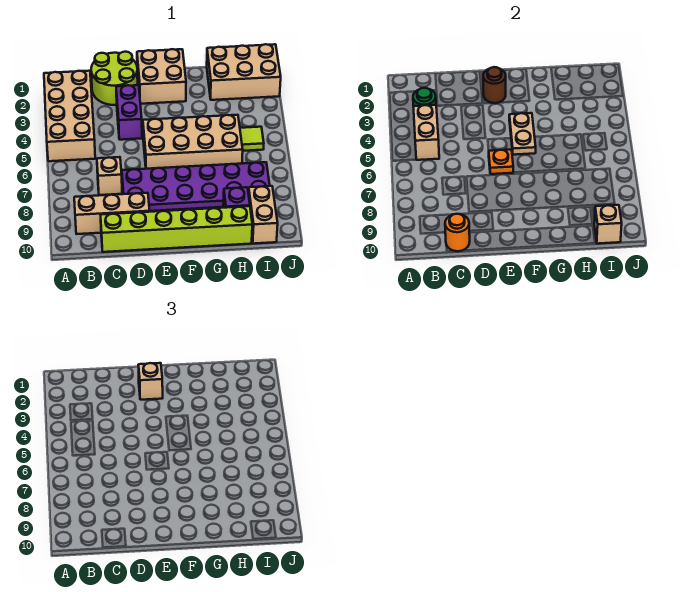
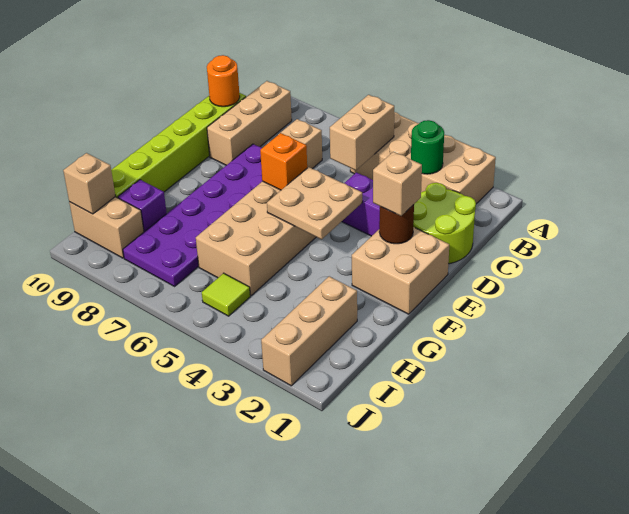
tan 1x2 brick [413,105,439,160] -> tan 1x2 brick turned to [330,95,394,170]
orange 1x1 plate [489,150,514,174] -> orange 1x1 brick [260,133,307,190]
tan 1x2 plate [509,113,536,155] -> tan 2x2 plate [267,167,362,239]
tan 2x3 brick [207,44,281,100] -> tan 1x3 brick [261,276,357,386]

